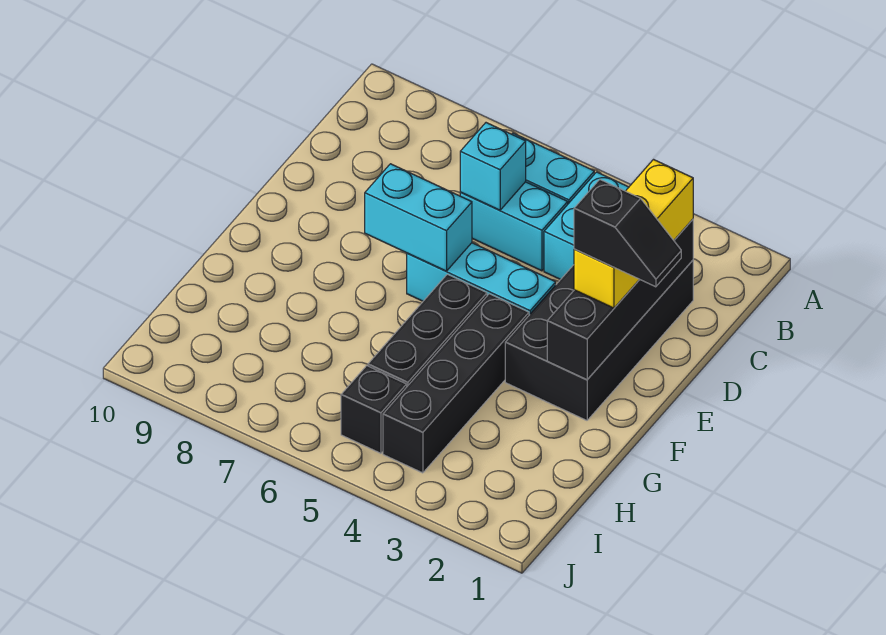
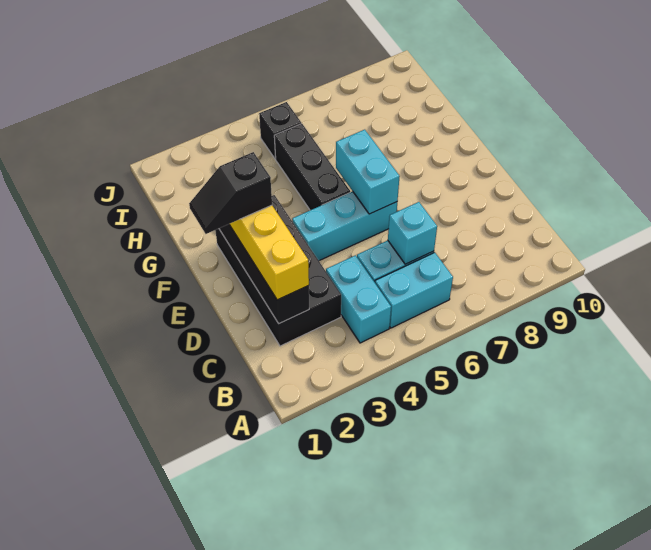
cyan 1x2 brick [365,164,472,271] -> cyan 1x2 brick turned to [336,130,400,214]
black 1x4 brick [383,294,529,473] -> none

